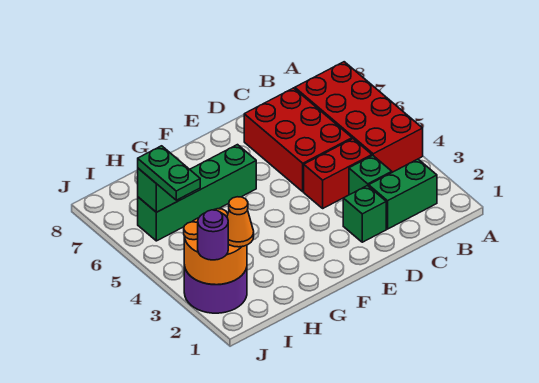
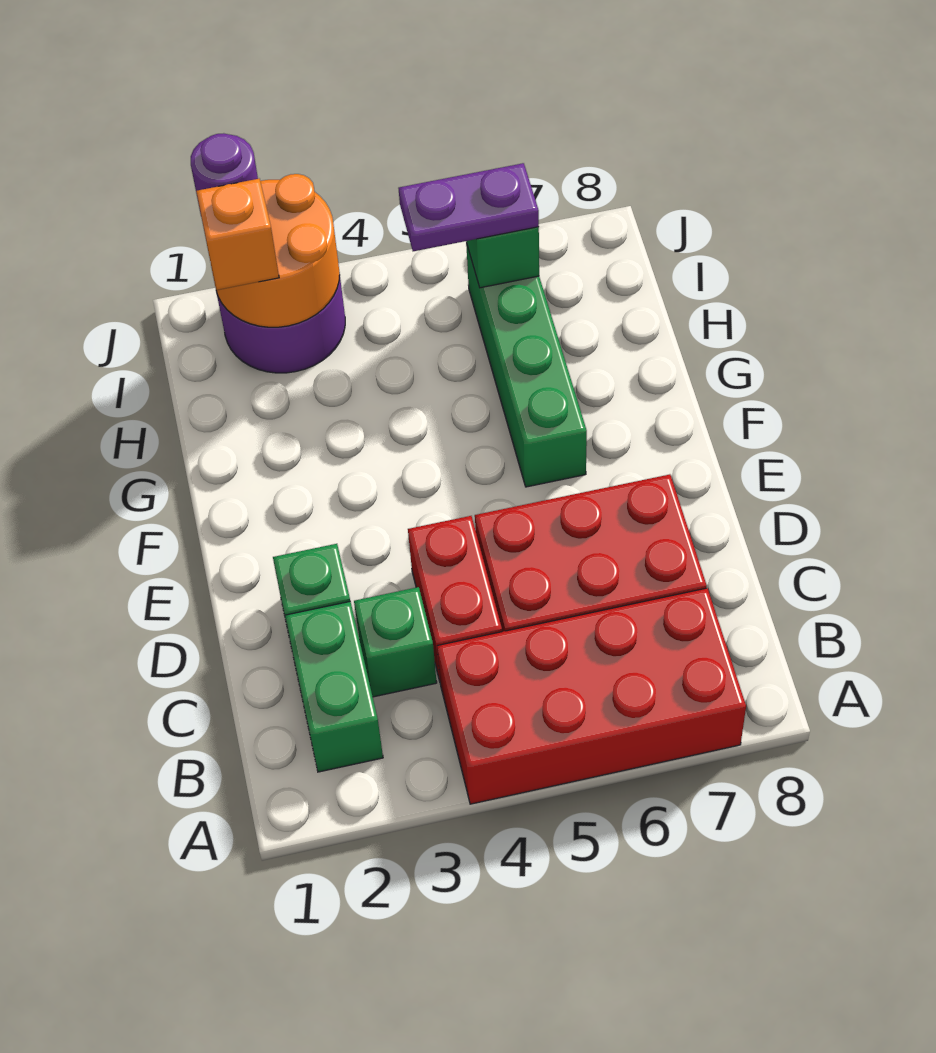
orange 1x1 cone [227,197,254,247] -> orange 1x1 brick [196,179,279,290]
green 1x2 plate [138,146,200,200] -> purple 1x2 plate [399,163,539,251]

